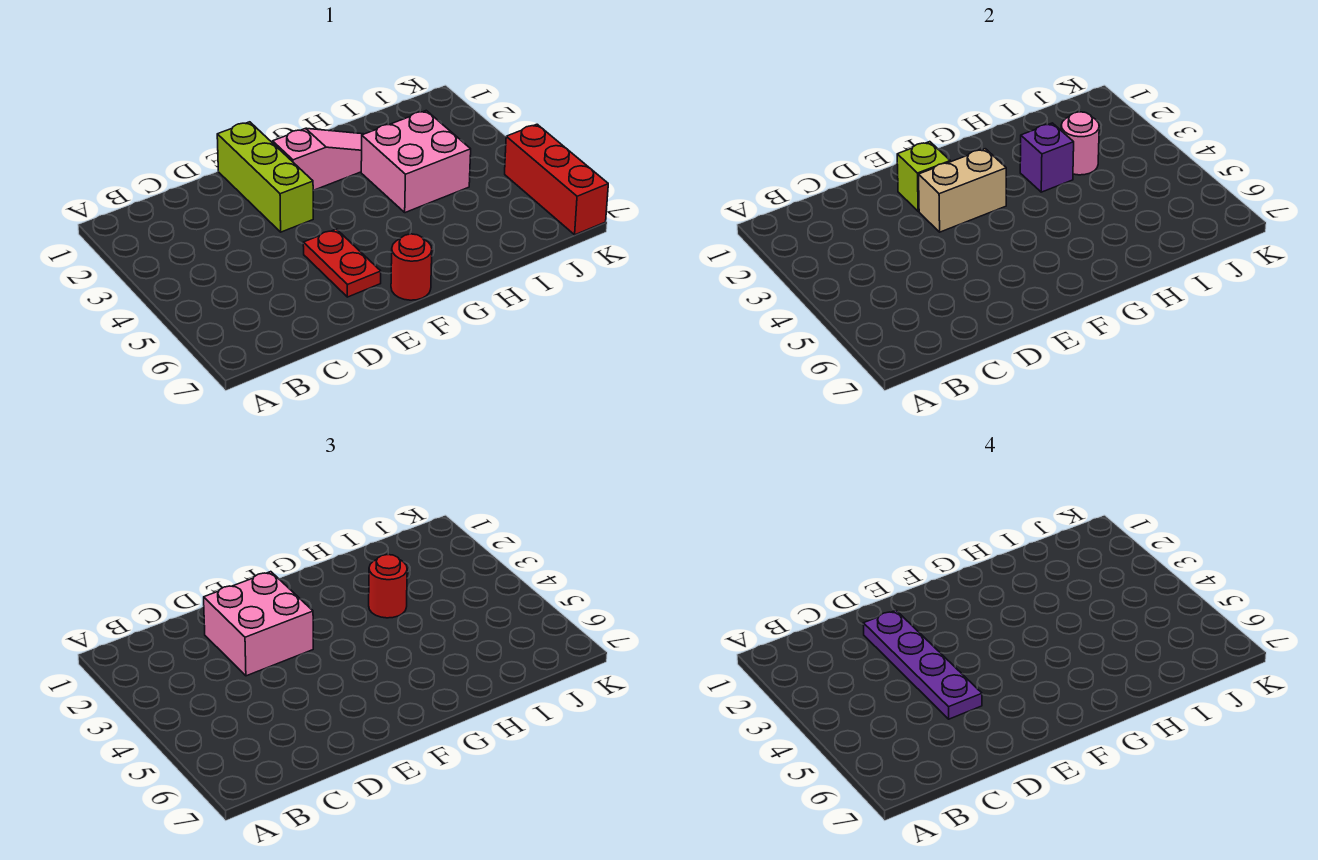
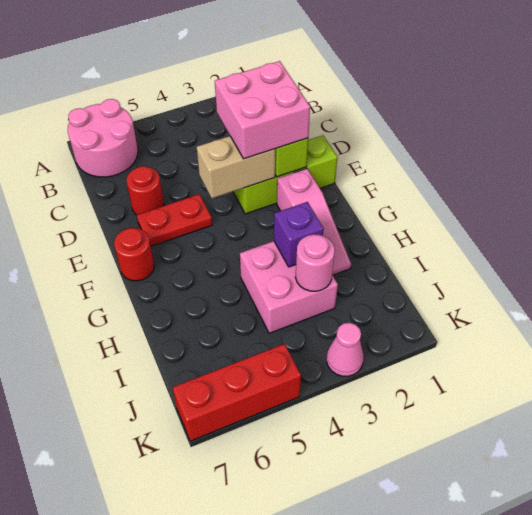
none -> pink 2x2 round brick [68,99,138,177]
purple 1x4 plate [863,610,982,719] -> none
tan 1x2 brick [919,149,1006,232] -> tan 1x2 brick turned to [197,136,275,198]
red 1x1 round brick [369,555,407,618] -> red 1x1 round brick moved to [126,166,164,215]
none -> pink 1x1 cone [327,323,363,376]

